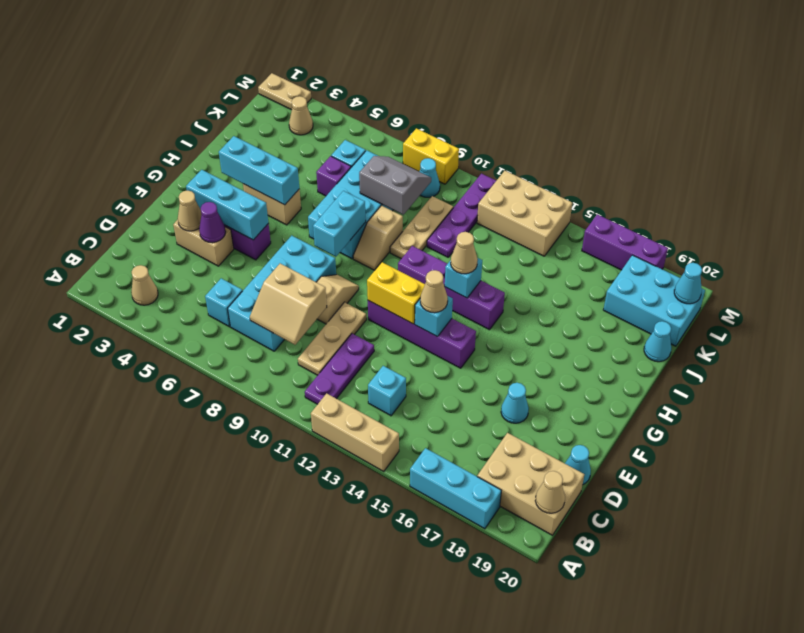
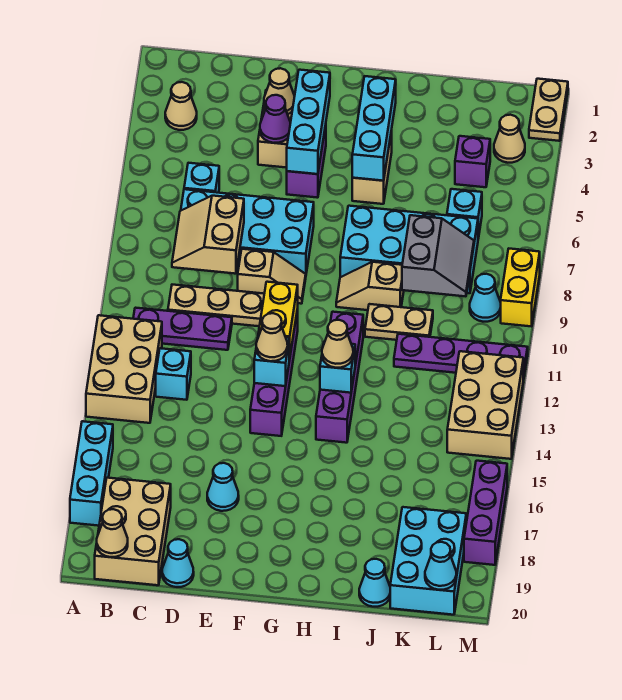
tan 1x3 brick [311,393,399,471] -> tan 2x3 brick [86,315,162,423]
cyan 1x2 brick [313,191,366,257] -> none
tan 1x3 plate [390,196,453,259] -> tan 1x2 plate [365,304,433,340]
purple 1x1 brick [316,156,351,196] -> purple 1x1 brick moved to [455,136,490,187]

